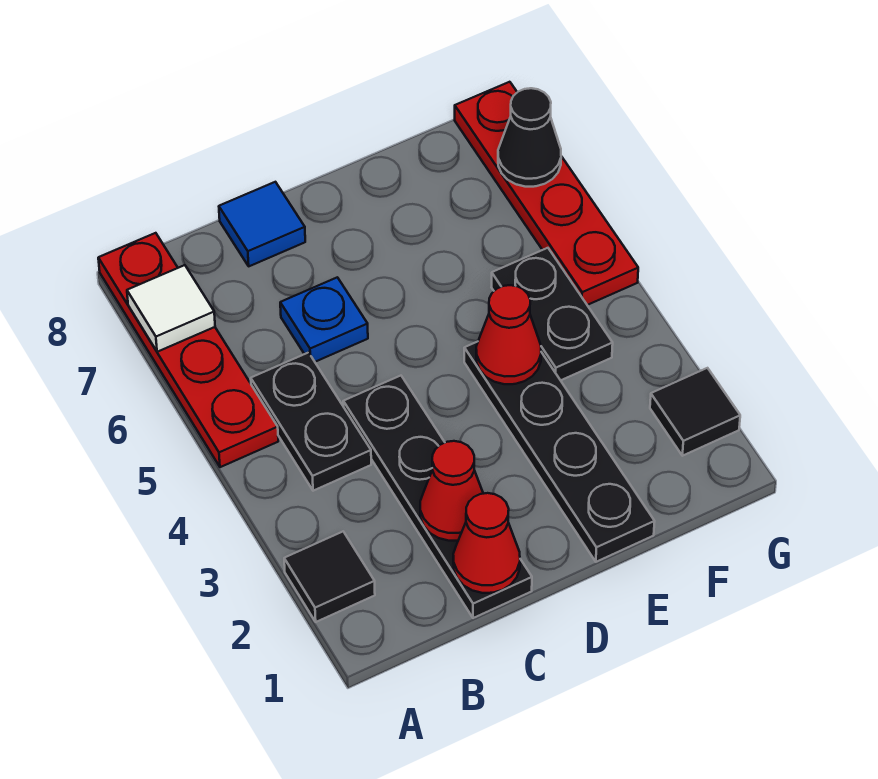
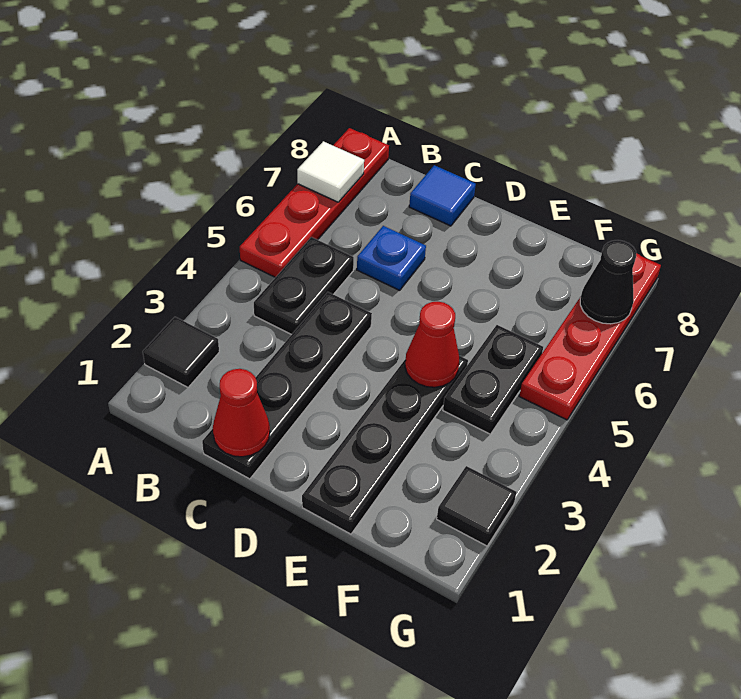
red 1x1 cone [420,441,483,541] -> none

